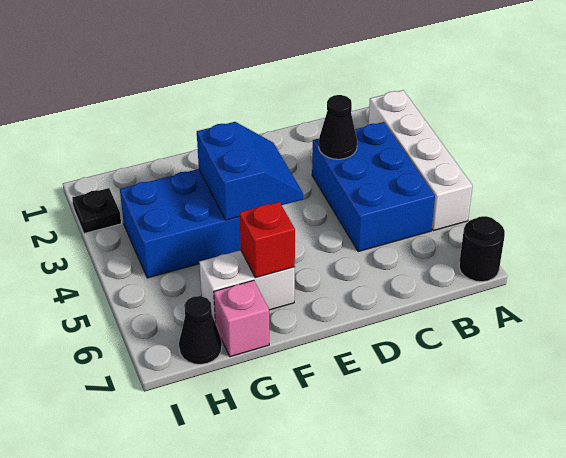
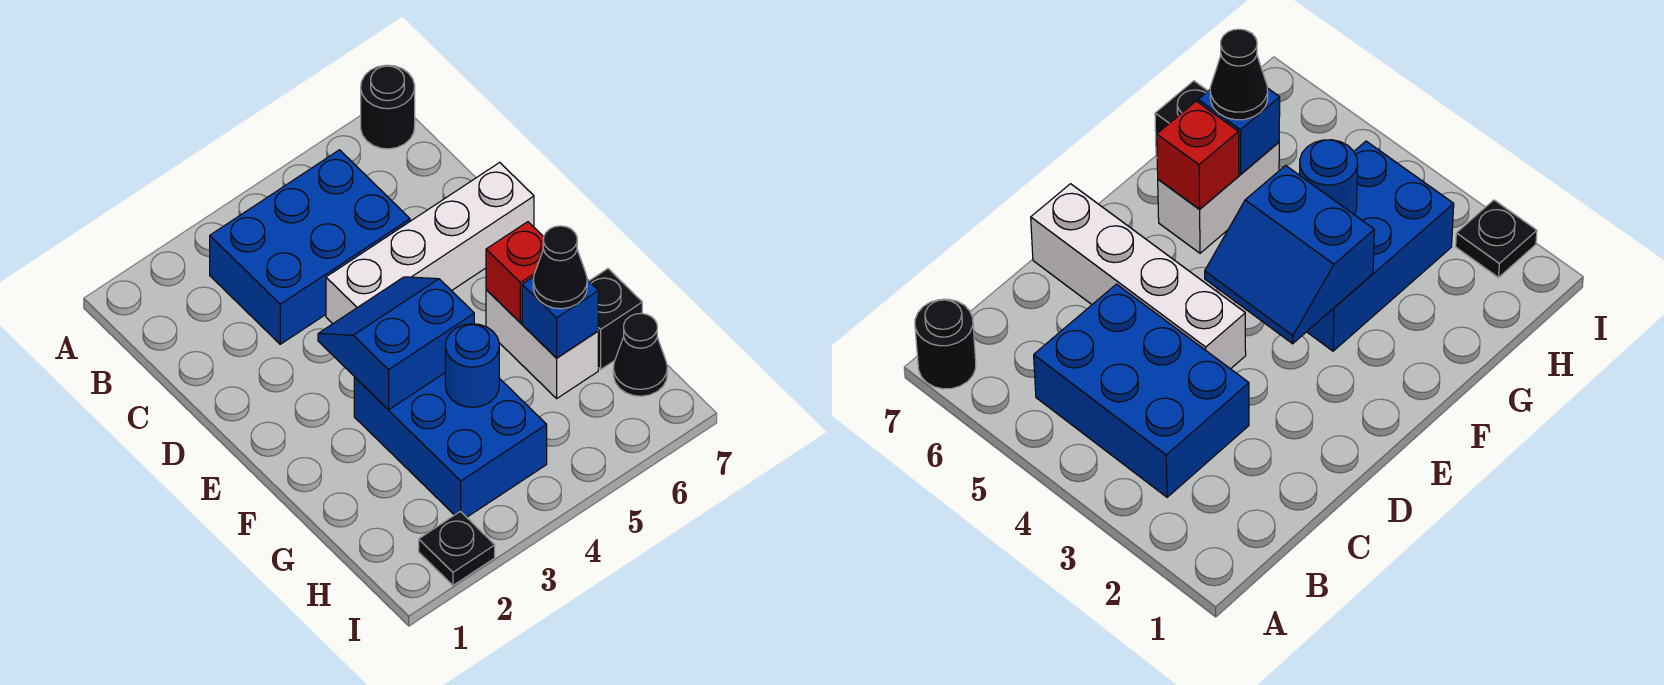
white 1x4 brick [368,90,473,231] -> white 1x4 brick moved to [326,162,534,324]
black 1x1 cone [319,95,357,159] -> black 1x1 cone moved to [533,226,587,309]
none -> blue 1x1 round brick [445,324,499,407]
none -> blue 1x1 brick [522,277,598,358]
pink 1x1 brick [214,280,269,357] -> black 1x1 brick [589,269,642,369]

